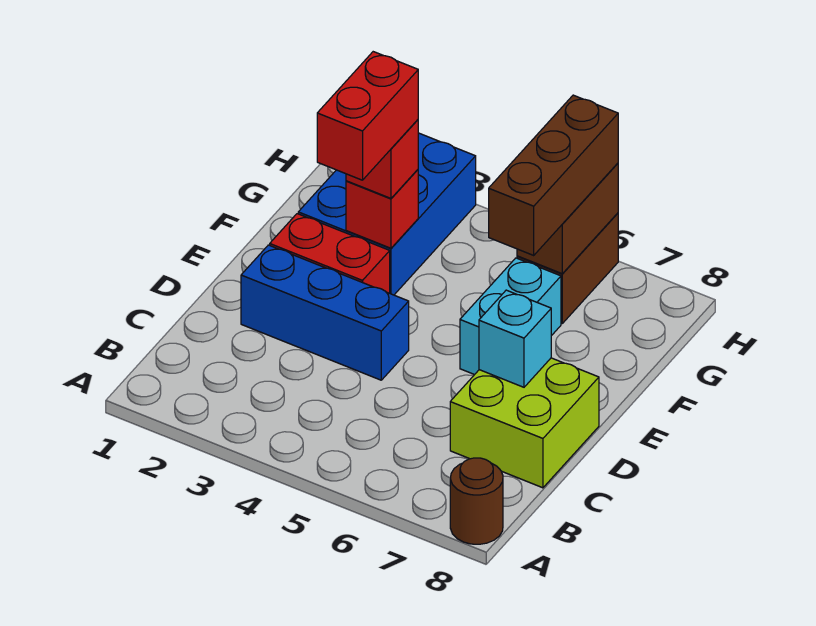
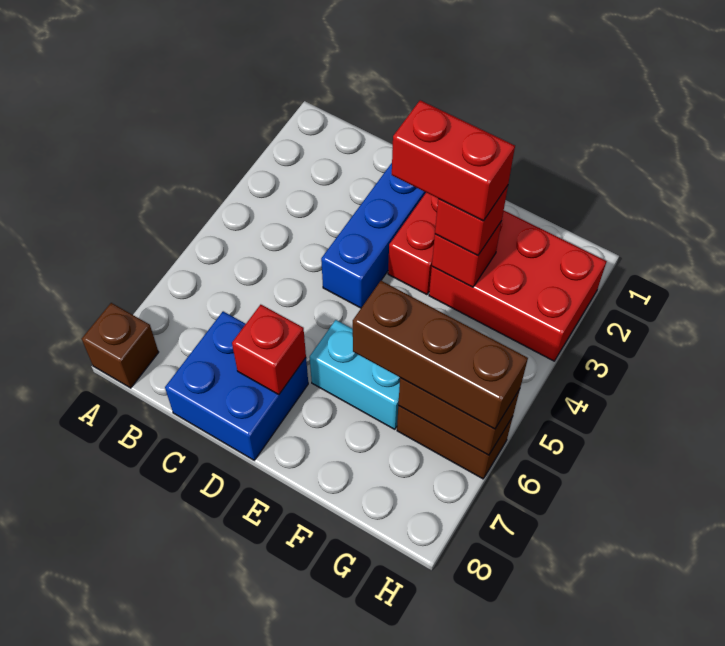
brown 1x1 round brick [450,458,503,544] -> brown 1x1 brick [82,303,159,388]
lime 2x2 brick [450,358,599,488] -> blue 2x2 brick [165,311,308,460]
cyan 1x1 brick [479,290,551,387] -> red 1x1 brick [232,305,306,395]
blue 2x3 brick [298,133,476,295] -> red 2x3 brick [429,211,607,361]

